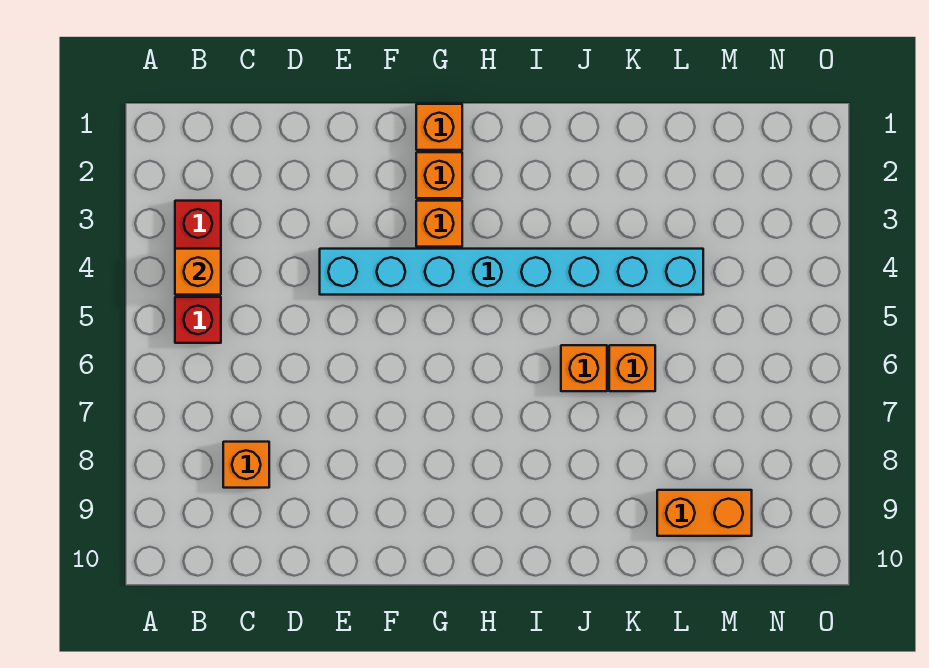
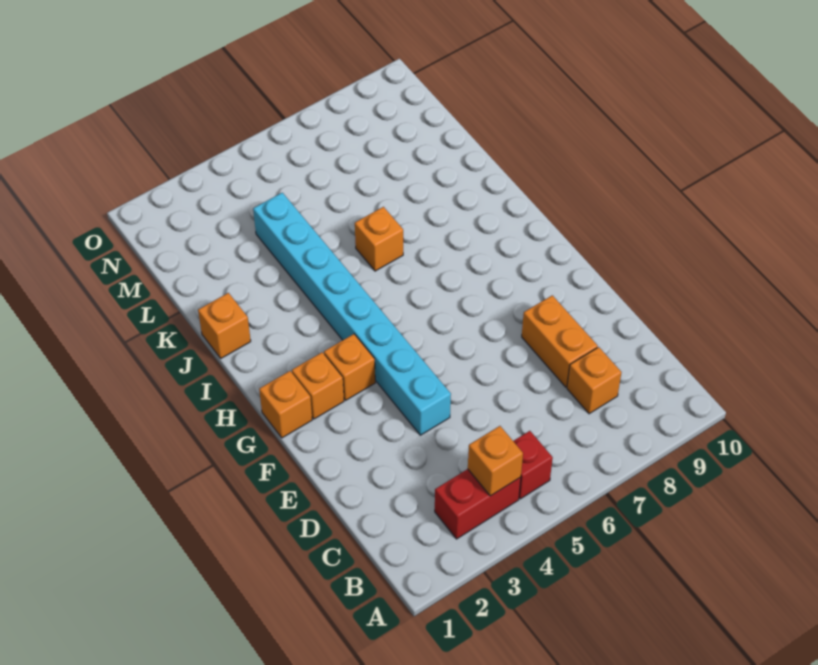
orange 1x1 brick [609,345,655,391] -> orange 1x1 brick moved to [198,293,251,358]
orange 1x2 brick [657,490,752,536] -> orange 1x2 brick moved to [522,295,598,387]

